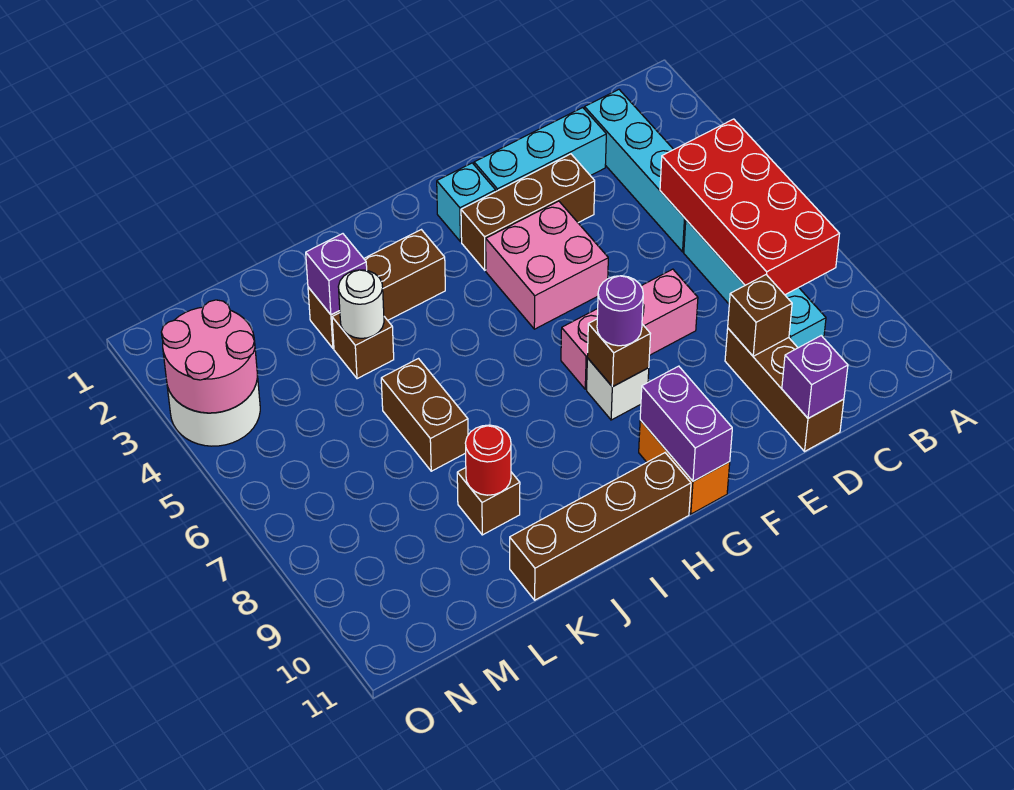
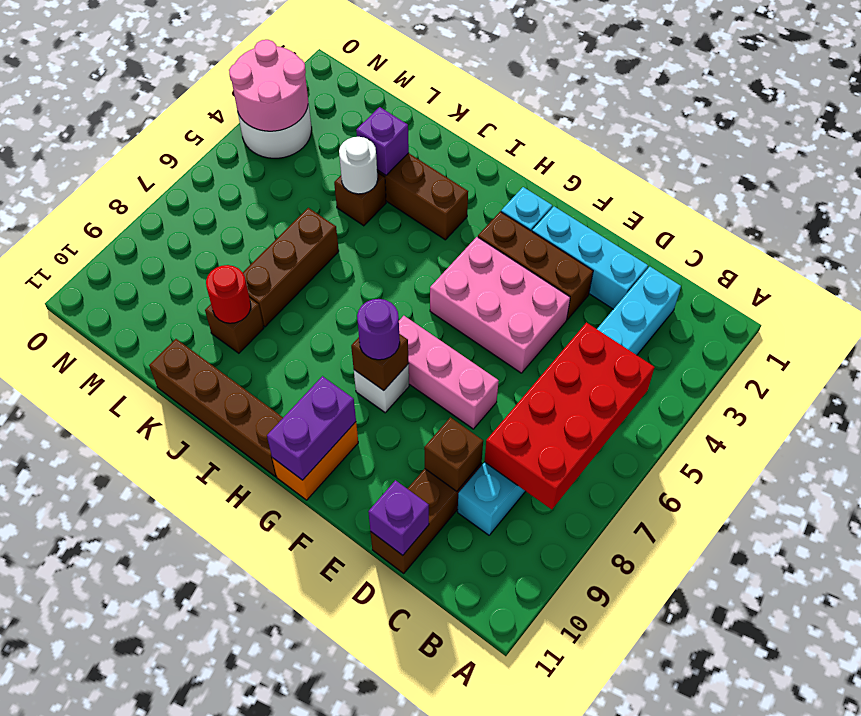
pink 2x2 brick [486,201,608,329] -> pink 2x3 brick [430,237,570,373]
brown 1x2 brick [381,359,468,471] -> brown 1x3 brick [243,208,339,327]

